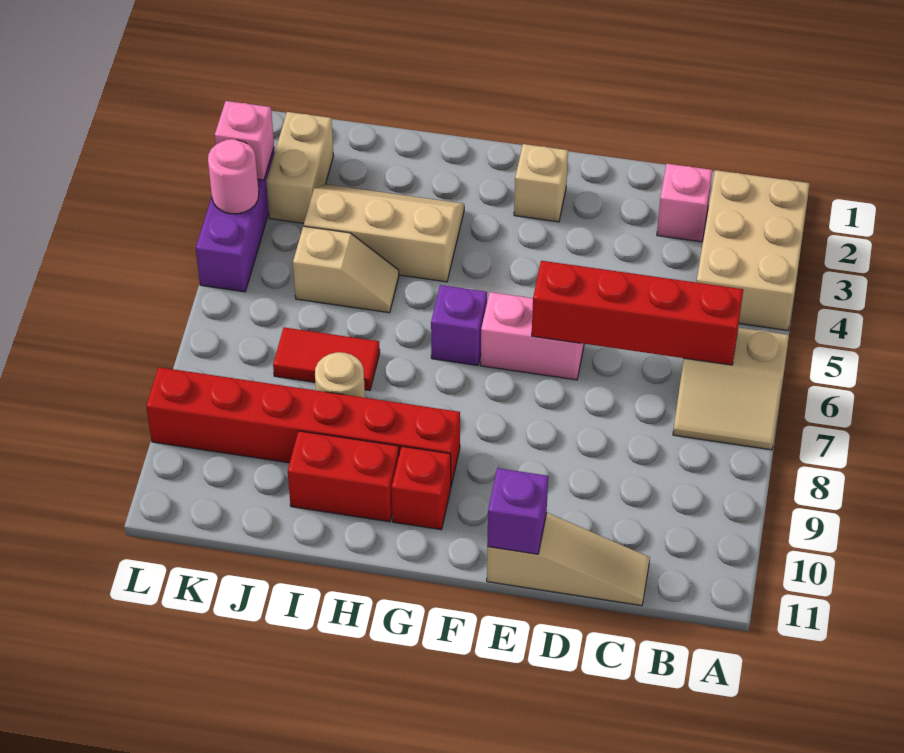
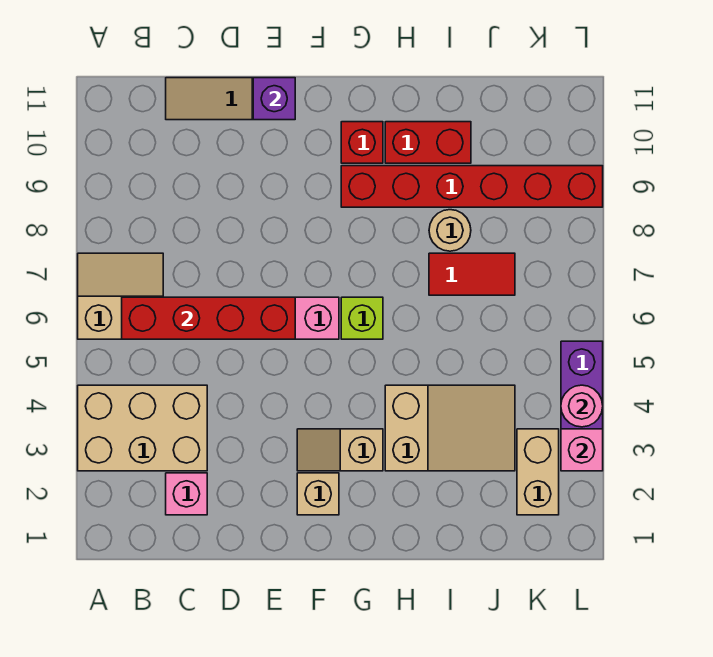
tan 2x3 brick [696,170,810,330] -> tan 2x3 brick turned to [78,385,207,471]
purple 1x1 brick [431,285,487,365] -> lime 1x1 brick [341,297,383,339]
tan 2x3 slope [304,184,464,282] -> tan 2x3 slope turned to [385,385,515,471]
tan 1x2 slope [293,226,399,313] -> tan 1x2 slope moved to [297,429,383,471]

